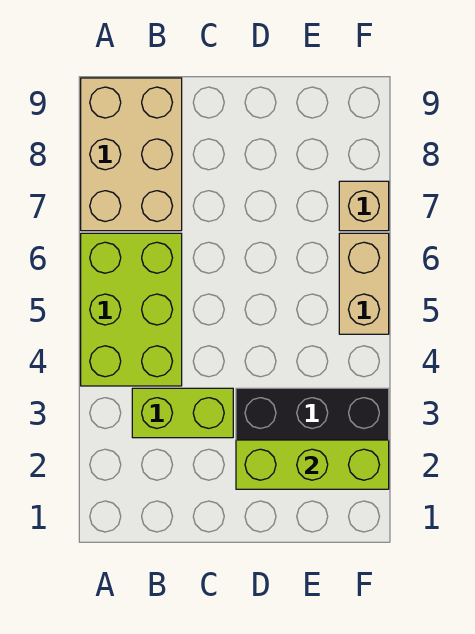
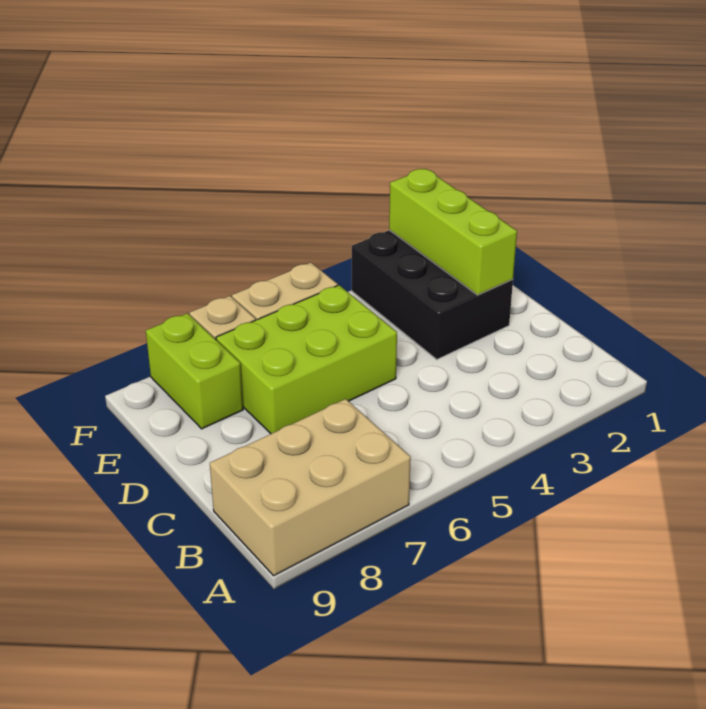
lime 2x3 brick [81,233,182,386] -> lime 2x3 brick moved to [216,285,397,434]
lime 1x2 brick [132,388,233,438] -> lime 1x2 brick moved to [146,313,243,429]

